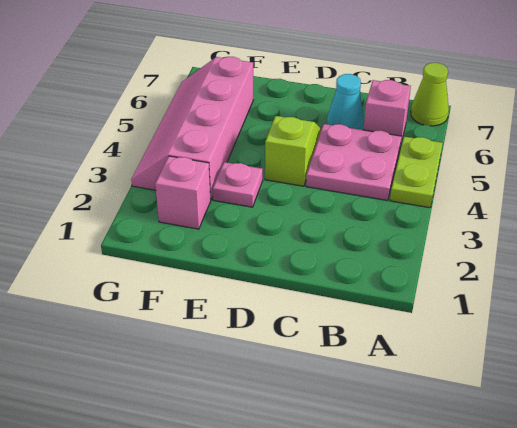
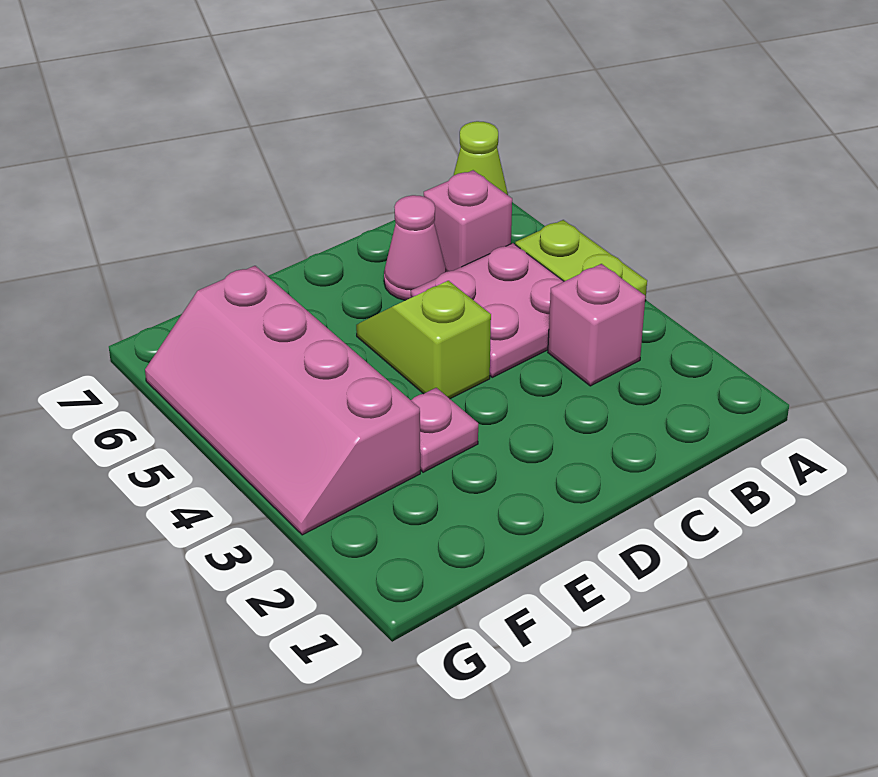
cyan 1x1 cone [327,74,364,130] -> pink 1x1 cone [384,195,447,300]
pink 1x1 brick [155,156,211,229] -> pink 1x1 brick moved to [548,264,645,386]

